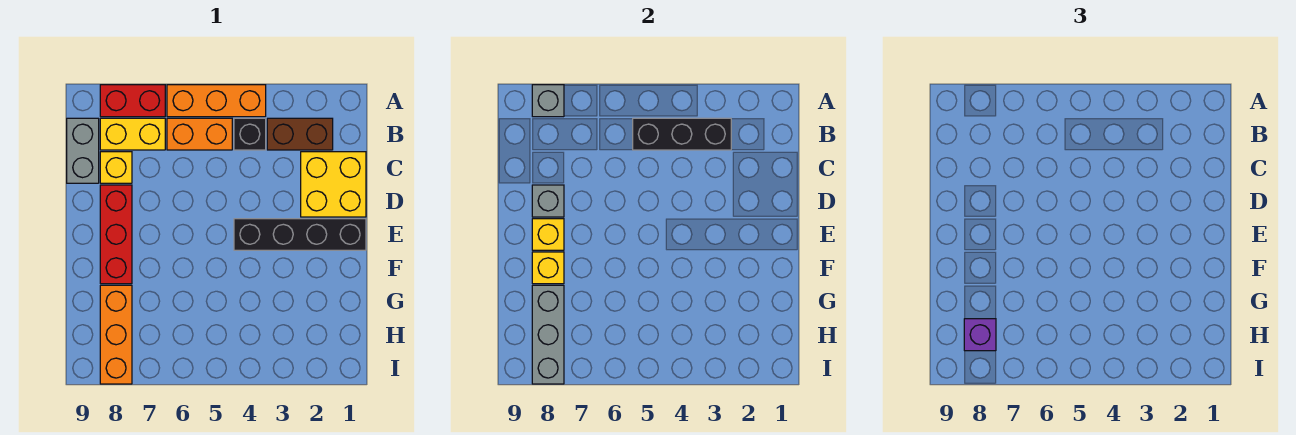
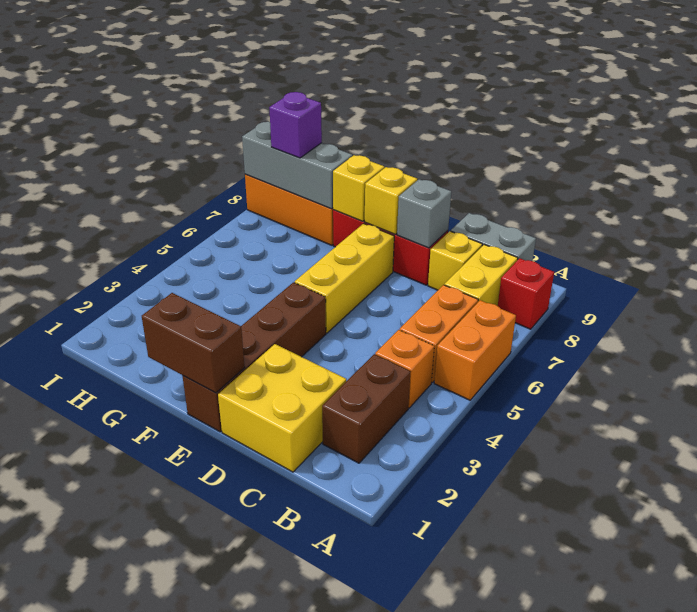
orange 1x3 brick [167,85,266,117] -> orange 1x2 brick [434,300,516,400]
red 1x2 brick [100,85,165,117] -> red 1x1 brick [498,258,554,329]
grey 1x1 brick [532,85,564,117] -> none
black 1x3 brick [633,118,731,150] -> none
black 1x1 brick [234,118,266,150] -> orange 1x1 brick [375,330,434,408]
black 1x4 brick [234,219,366,250] -> brown 1x4 brick [183,282,326,432]
none -> brown 1x2 brick [142,293,245,393]
none -> yellow 1x3 brick [295,224,394,333]

